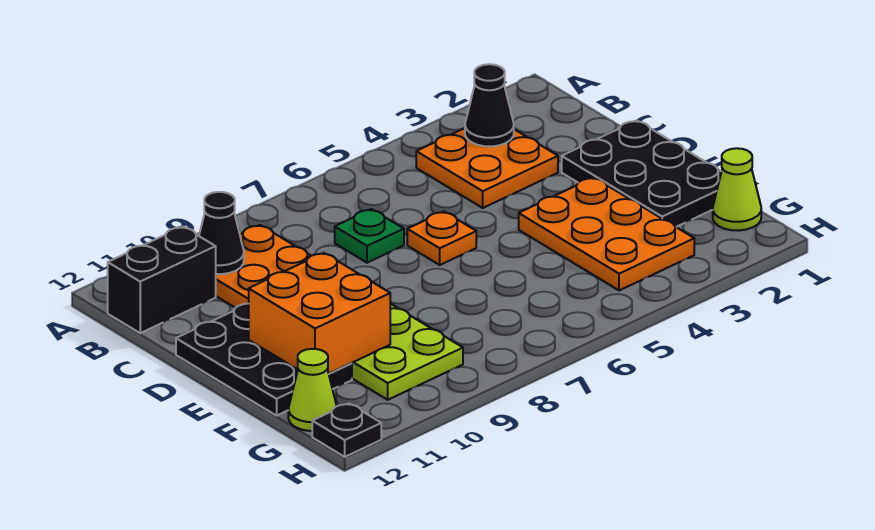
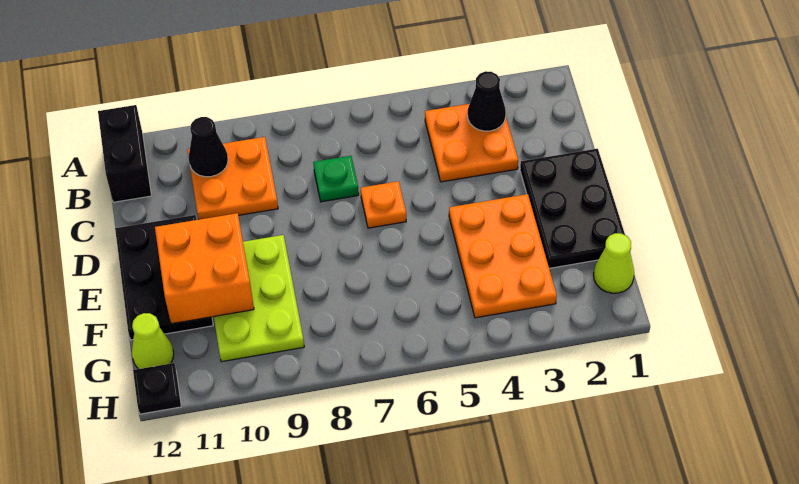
black 1x2 brick [108,227,216,333] -> black 1x2 brick turned to [98,105,151,202]

